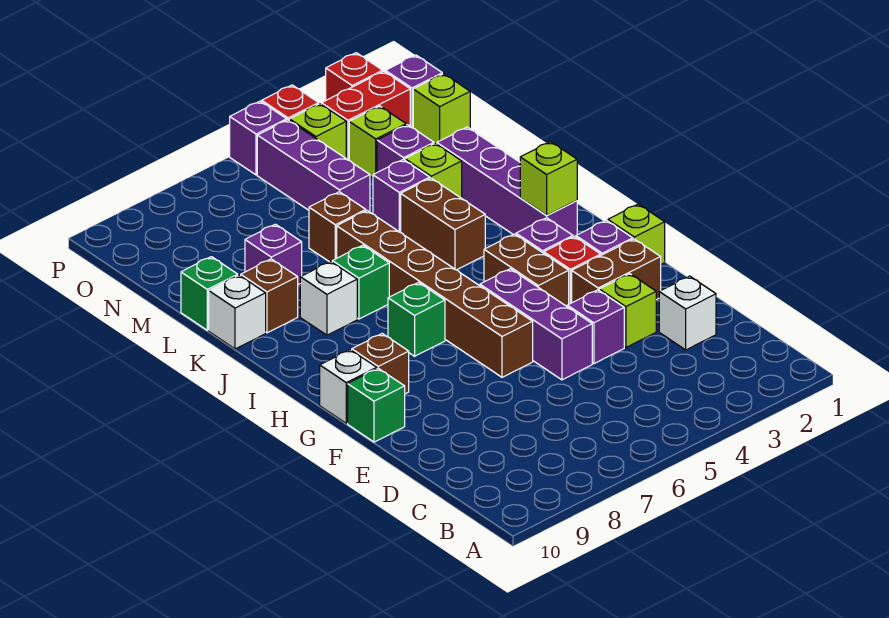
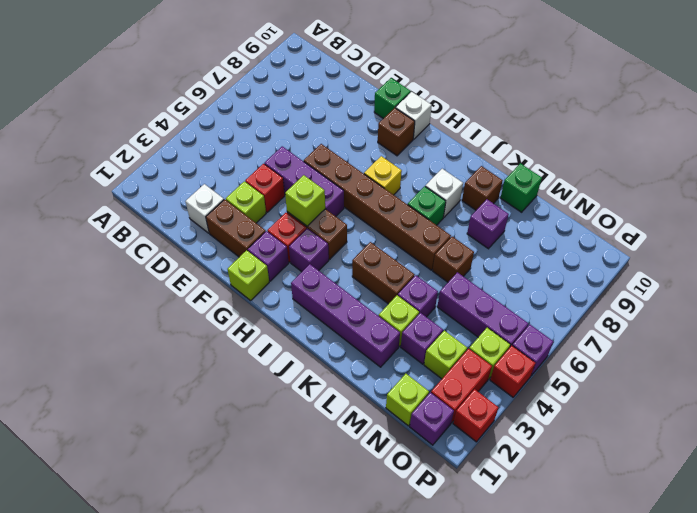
purple 1x1 brick [567,290,624,364] -> red 1x1 brick [245,164,285,212]
brown 1x2 brick [572,239,661,303] -> brown 1x2 brick turned to [206,199,266,257]
green 1x1 brick [388,283,445,356] -> yellow 1x1 brick [364,156,402,195]
lime 1x1 brick [520,142,577,215] -> lime 1x1 brick moved to [285,175,325,226]
white 1x1 brick [209,275,266,349] -> none

